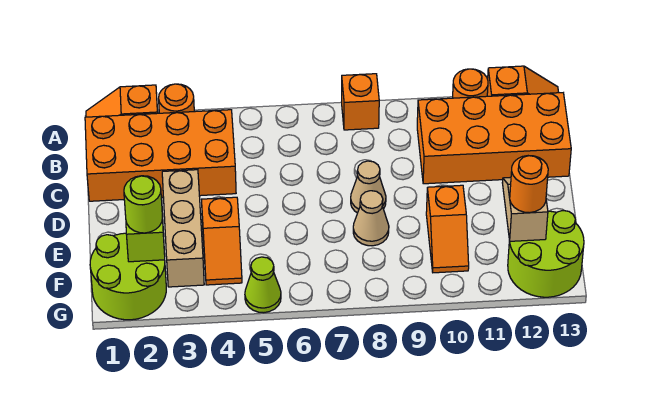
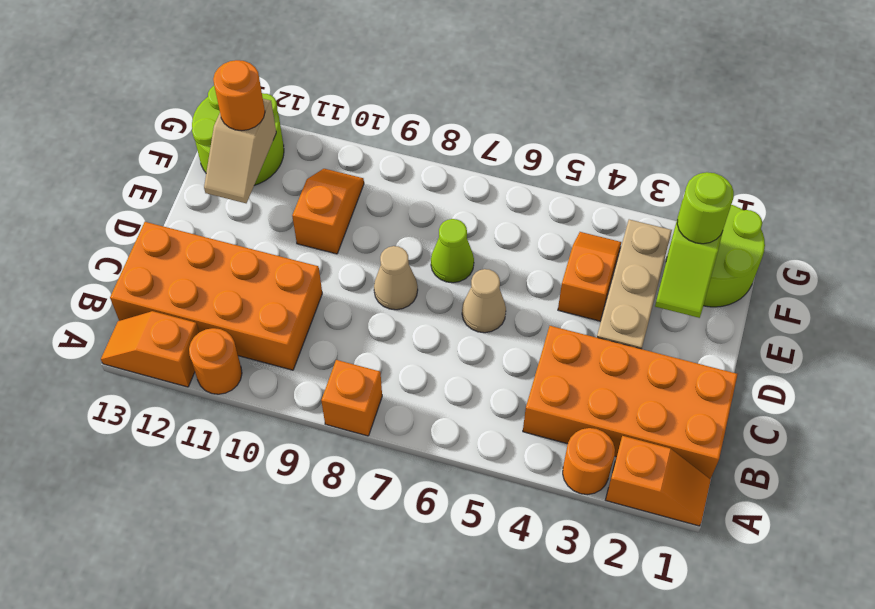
tan 1x1 cone [353,191,389,246] -> tan 1x1 cone moved to [462,269,506,333]
lime 1x1 cone [245,257,281,313] -> lime 1x1 cone moved to [431,219,474,283]

